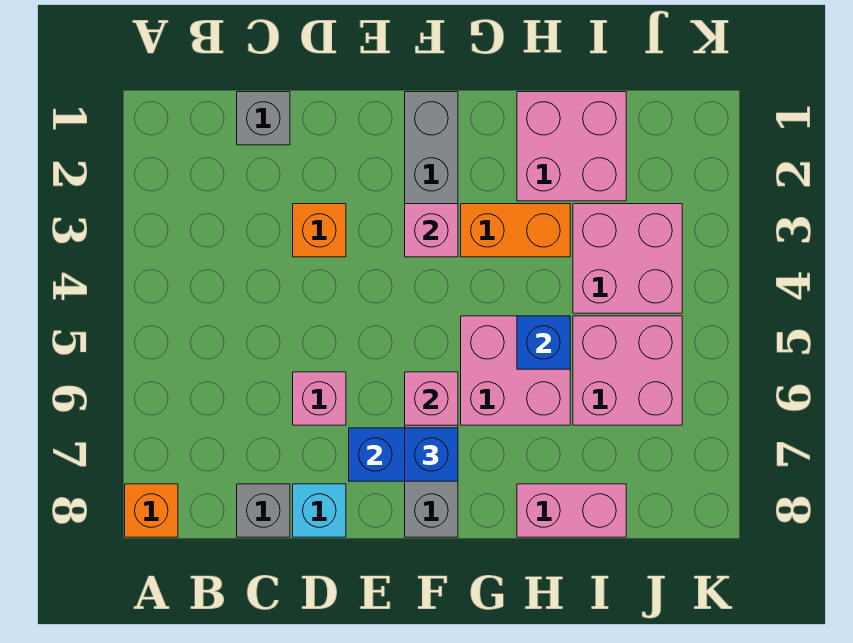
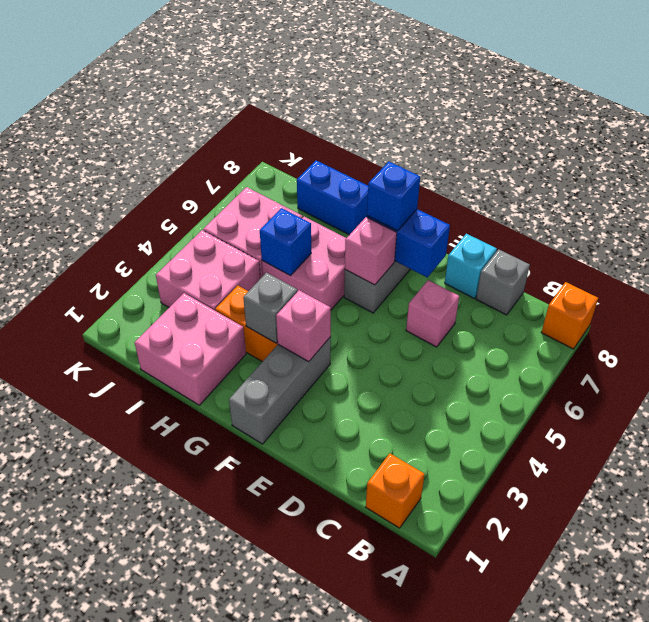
grey 1x1 brick [237,92,290,145] -> grey 1x1 brick moved to [243,273,297,343]
orange 1x1 brick [293,204,346,257] -> orange 1x1 brick moved to [366,454,424,528]
pink 1x2 brick [517,484,626,537] -> blue 1x2 brick [297,161,368,235]

